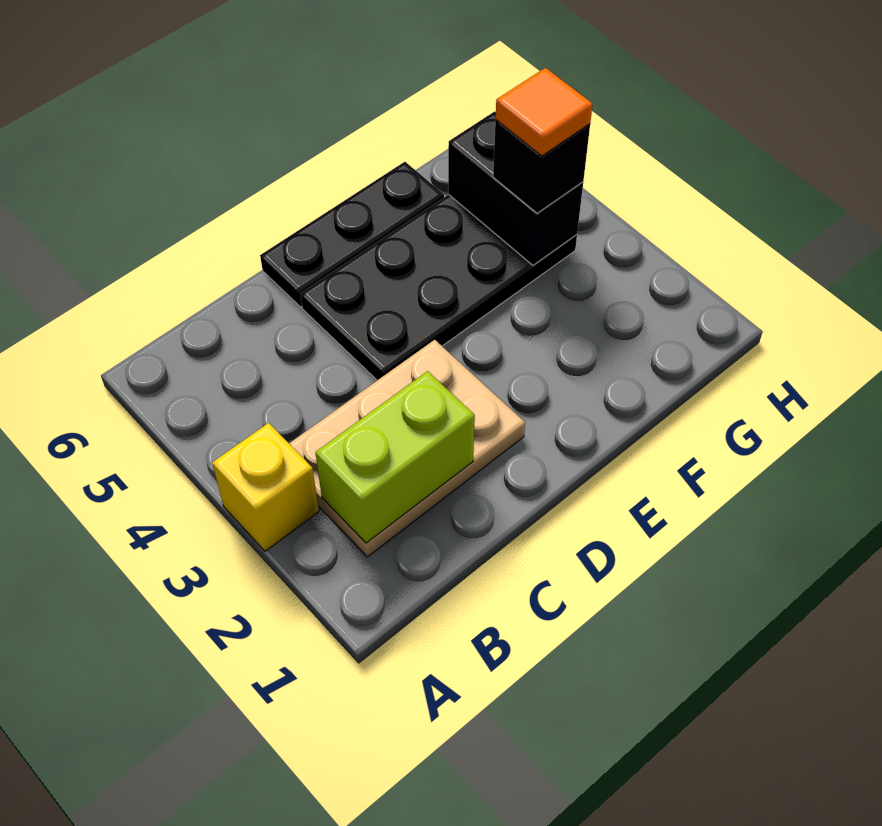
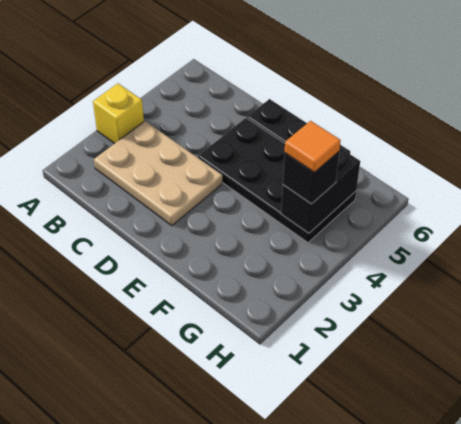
lime 1x2 brick [315,371,475,543] -> none

